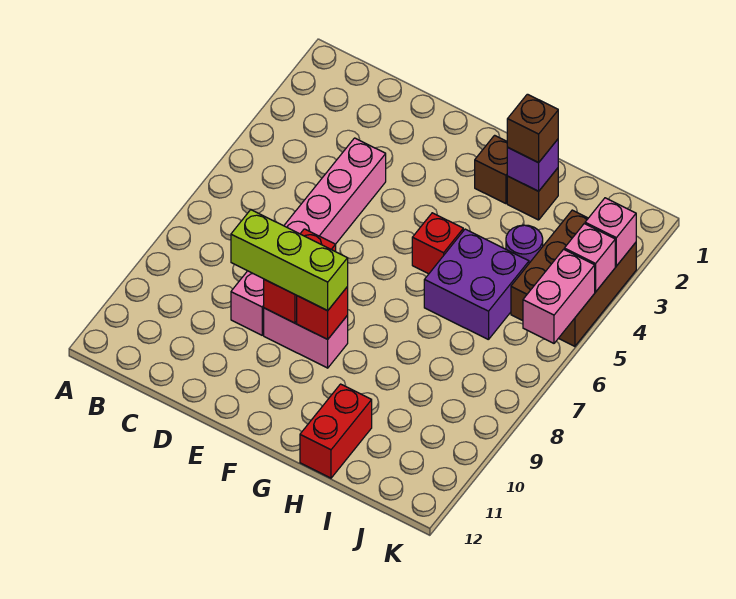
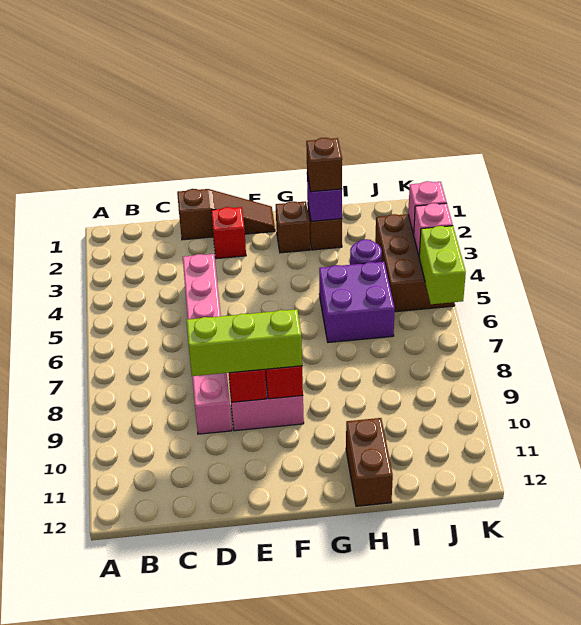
none -> brown 1x3 slope [177,189,275,240]
red 1x1 brick [412,213,463,274] -> red 1x1 brick moved to [211,207,246,259]
red 1x2 brick [300,384,372,478] -> brown 1x2 brick [346,418,393,506]
pink 1x2 brick [523,249,595,343] -> lime 1x2 brick [419,226,466,304]

